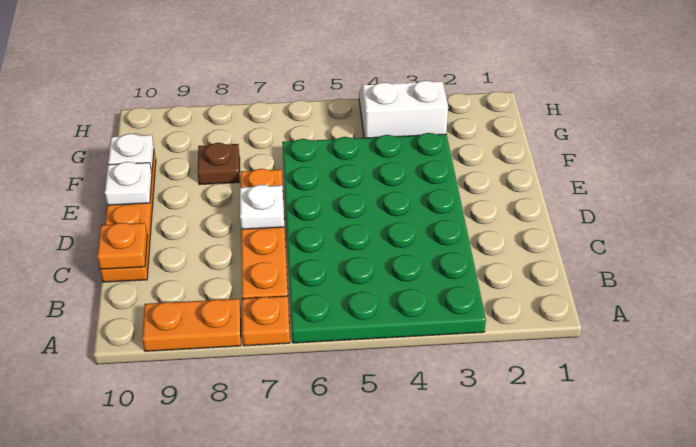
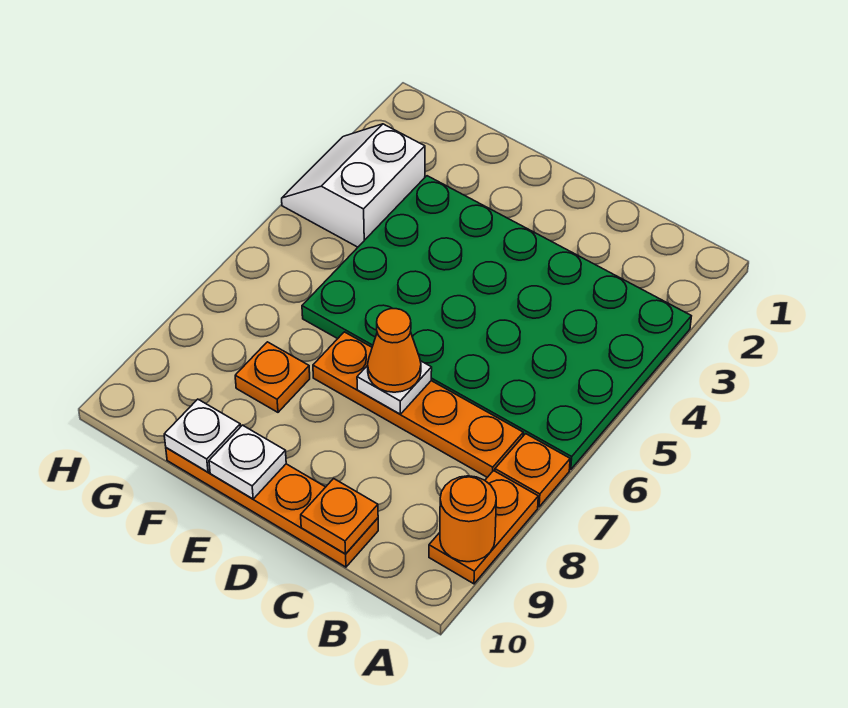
none -> orange 1x1 round brick [440,476,496,562]
none -> orange 1x1 cone [368,309,421,392]
brown 1x1 plate [198,143,240,185] -> orange 1x1 plate [235,342,310,412]

